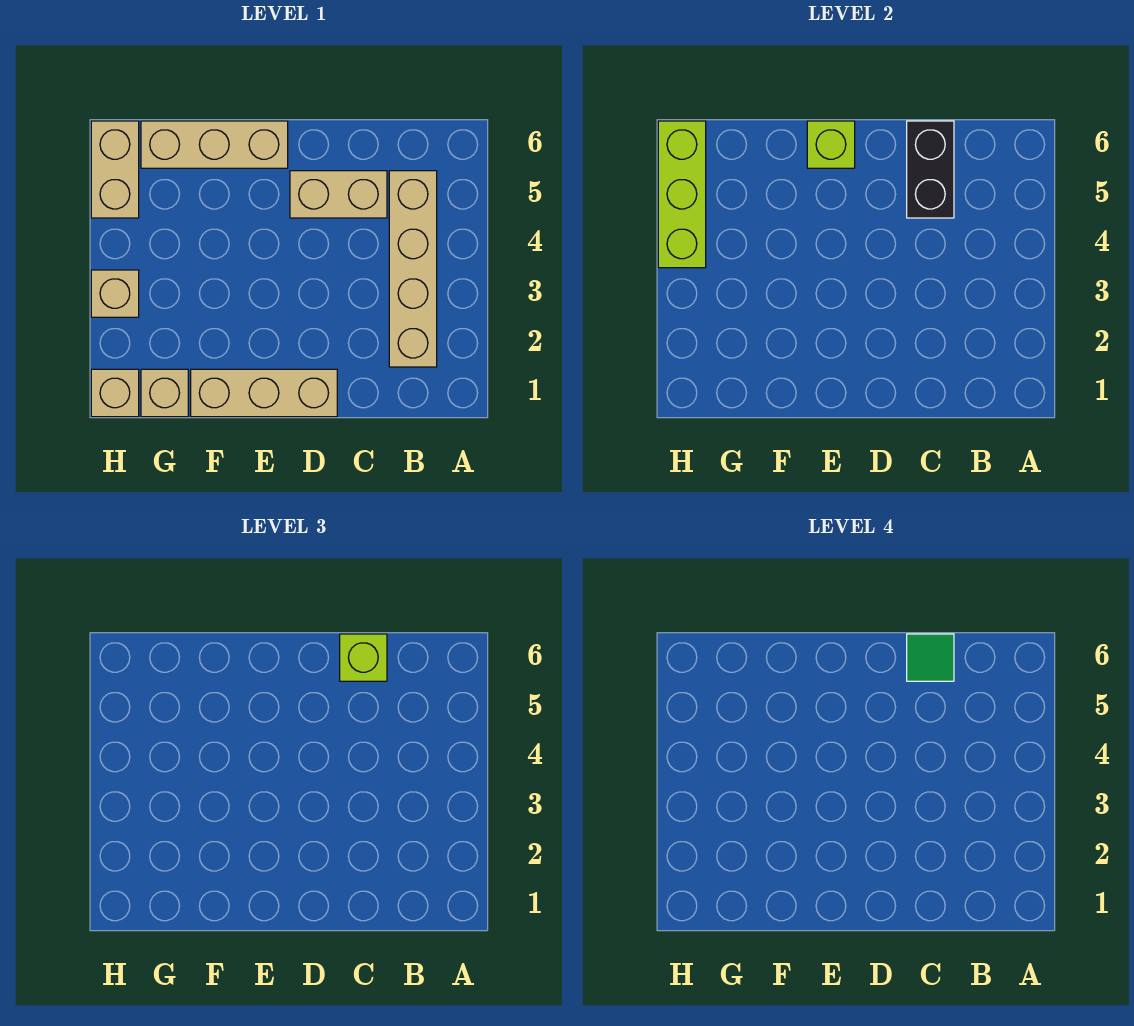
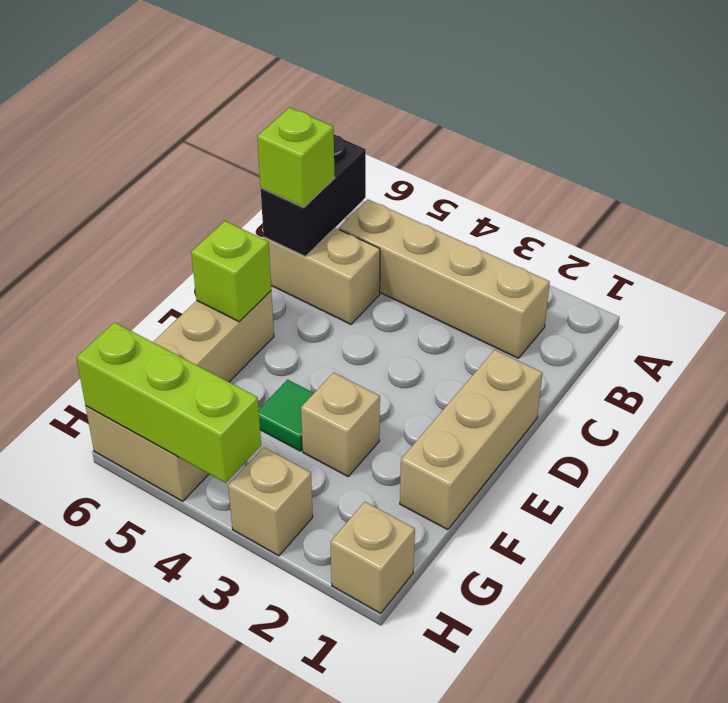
tan 1x2 brick [290,171,387,218] -> tan 1x2 brick turned to [264,228,380,324]
black 1x2 brick [907,121,954,218] -> black 1x2 brick turned to [261,135,366,256]
green 1x1 tile [907,634,954,681] -> green 1x1 tile moved to [259,380,314,451]
tan 1x1 brick [141,369,188,417] -> tan 1x1 brick moved to [301,373,380,476]

